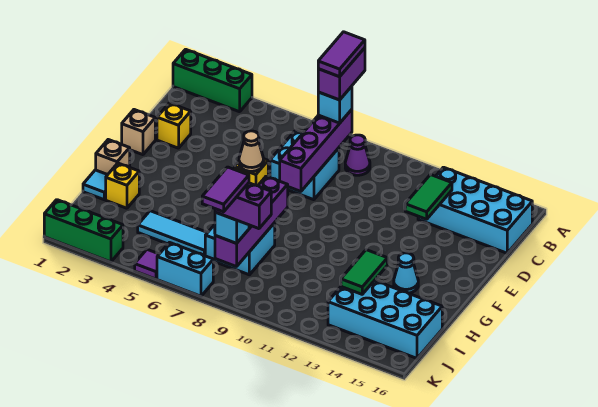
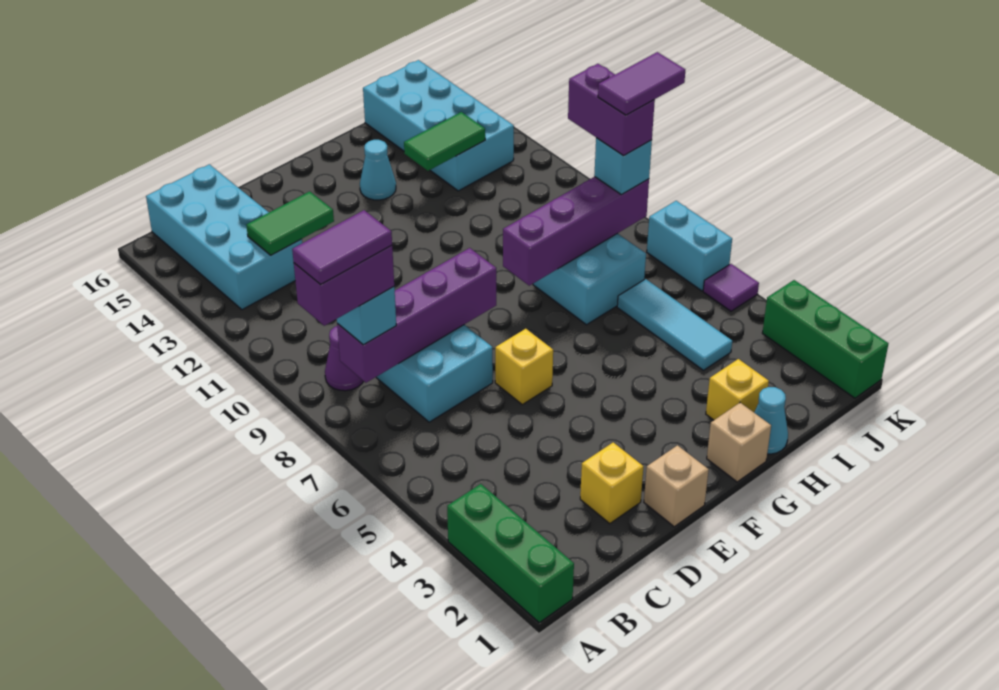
tan 1x1 cone [239,131,264,171] -> none
cyan 1x1 tile [83,170,107,200] -> cyan 1x1 cone [754,387,788,454]

